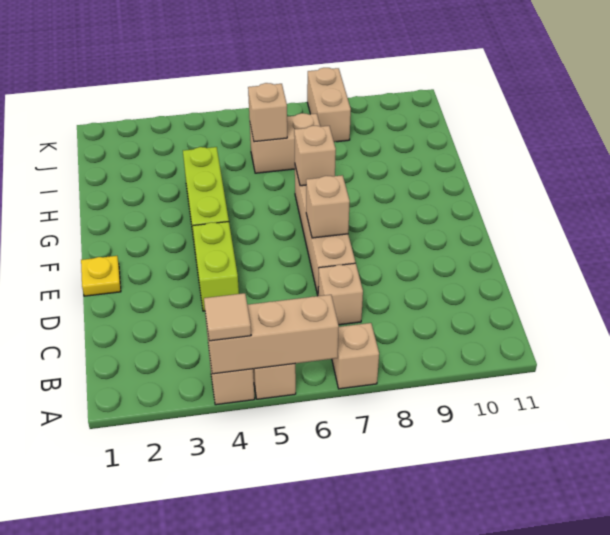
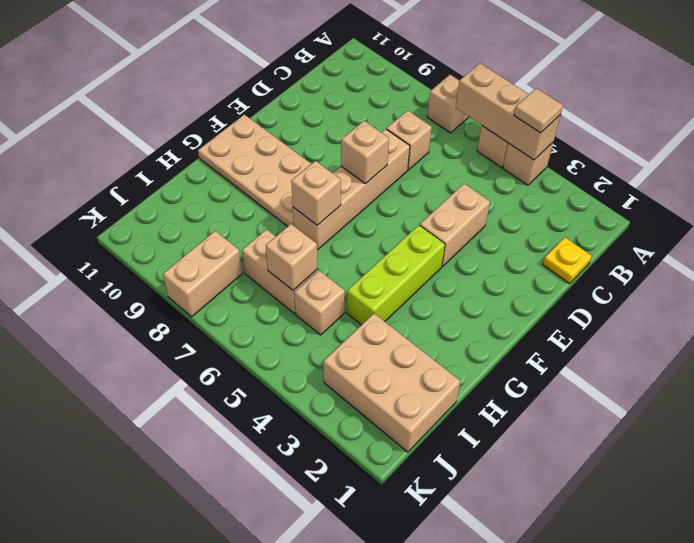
lime 1x2 brick [193,222,239,311] -> tan 1x2 brick [420,184,490,266]
yellow 1x1 plate [81,256,121,296] -> yellow 1x1 plate moved to [543,237,592,284]
none -> tan 2x4 plate [198,115,311,227]
none -> tan 2x3 brick [323,314,461,452]
none -> tan 1x1 brick [294,270,345,335]

